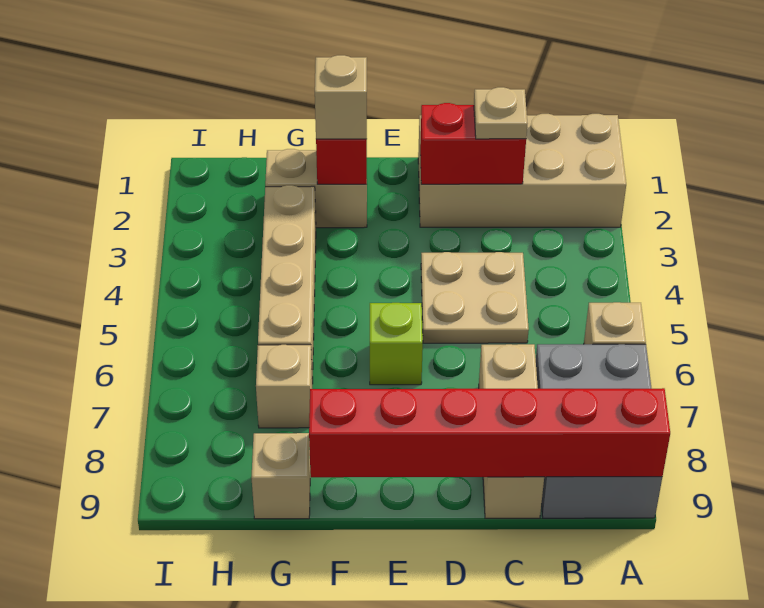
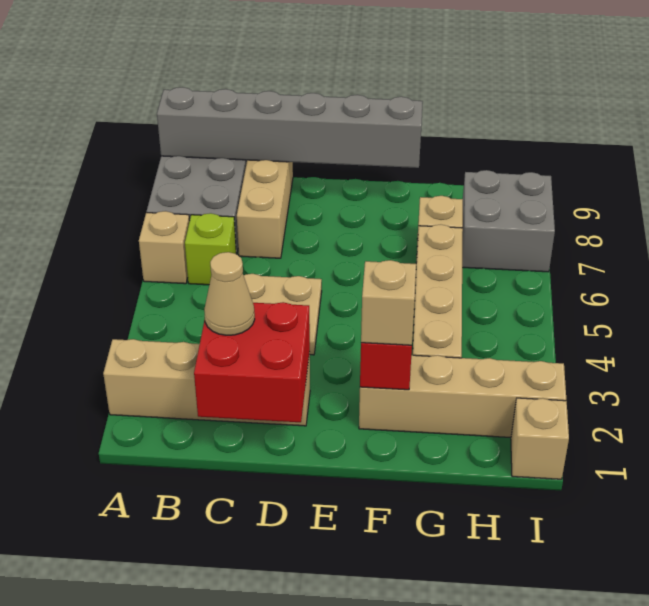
tan 2x4 brick [418,114,626,227] -> tan 1x4 brick [103,339,310,426]
red 1x6 brick [309,388,670,477] -> grey 1x6 brick [157,87,423,168]
red 1x2 brick [420,103,526,184] -> red 2x2 brick [194,302,310,422]
tan 1x1 plate [474,87,527,139] -> tan 1x1 cone [204,252,255,335]
lime 1x1 brick [370,303,423,385] -> lime 1x1 brick moved to [185,213,236,285]
tan 1x2 brick [265,149,367,228] -> tan 1x4 brick [359,355,566,438]
tan 1x1 brick [251,433,310,519] -> tan 1x1 brick moved to [511,398,569,479]
none -> grey 2x2 brick [462,170,555,272]

